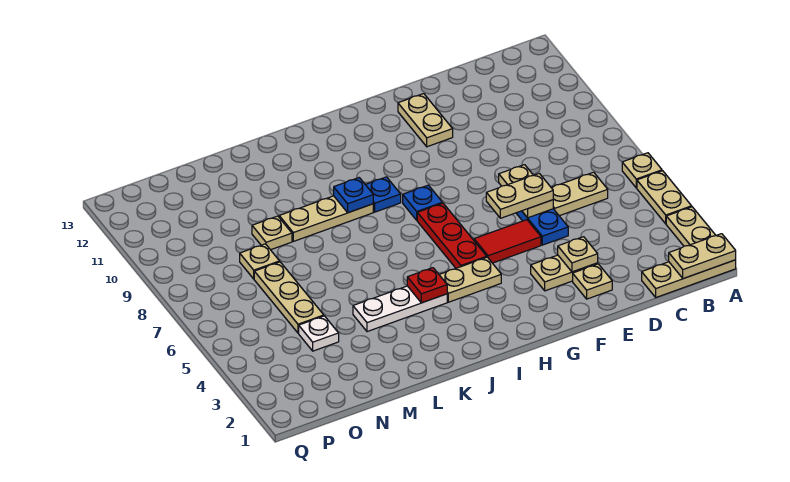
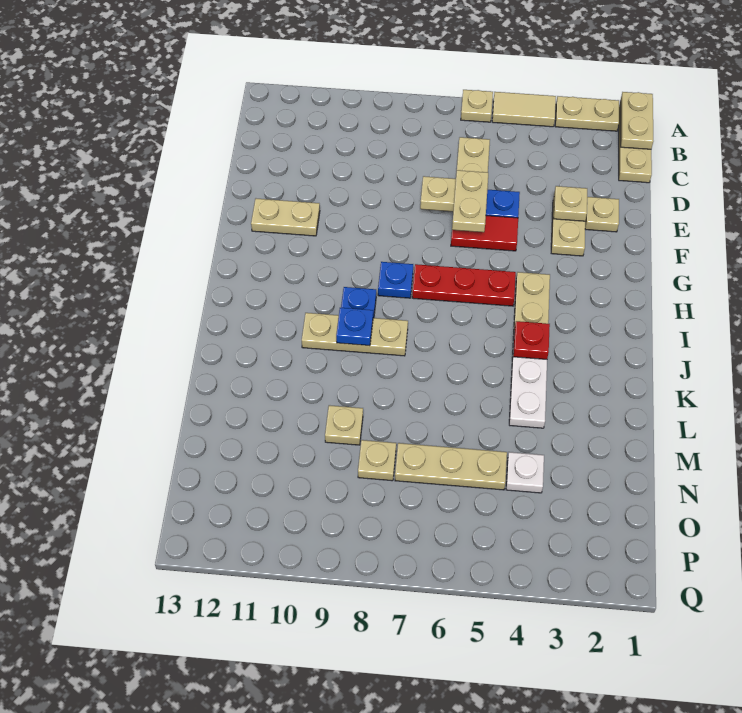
tan 1x2 plate [637,171,692,224] -> tan 1x2 tile [492,92,556,127]
red 1x2 tile [474,220,541,263] -> red 1x2 tile turned to [451,216,518,251]
tan 1x3 plate [279,196,373,241] -> tan 1x3 plate turned to [302,313,408,356]

